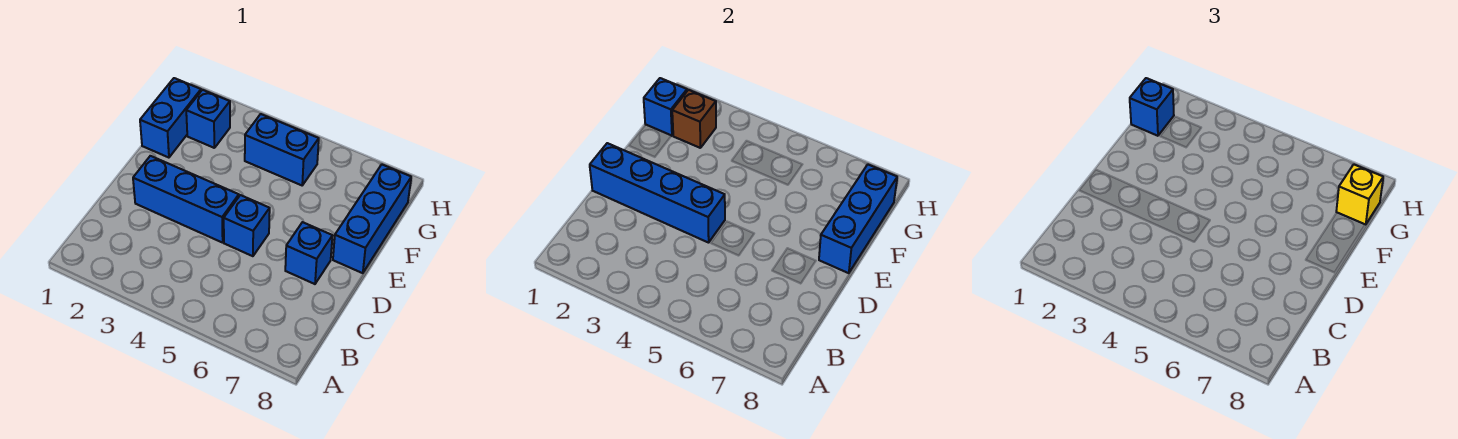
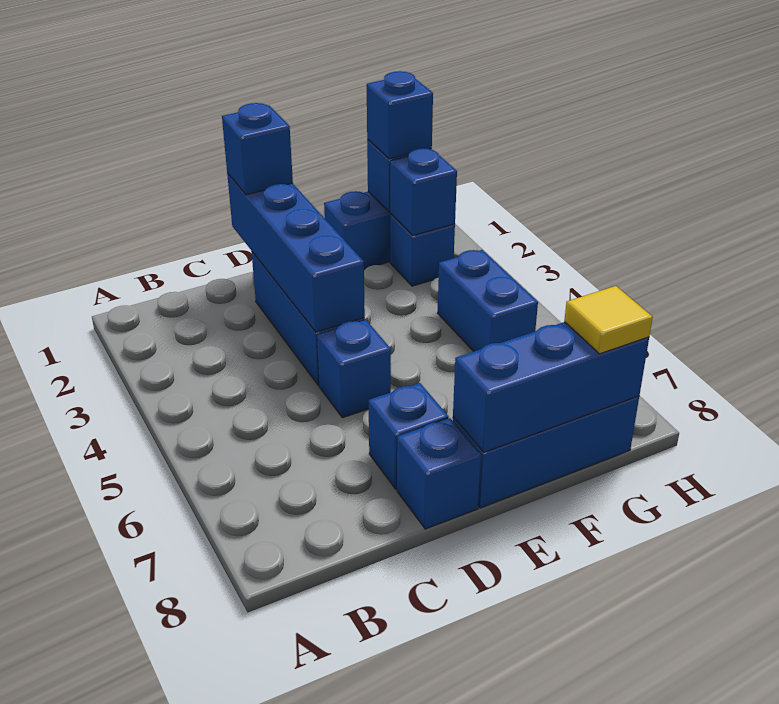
none -> blue 1x1 brick [222,103,293,195]
none -> blue 1x1 brick [397,418,481,529]
brown 1x1 brick [672,90,716,148] -> blue 1x1 brick [390,148,457,235]
yellow 1x1 brick [1336,165,1383,225] -> yellow 1x1 tile [564,286,653,354]

